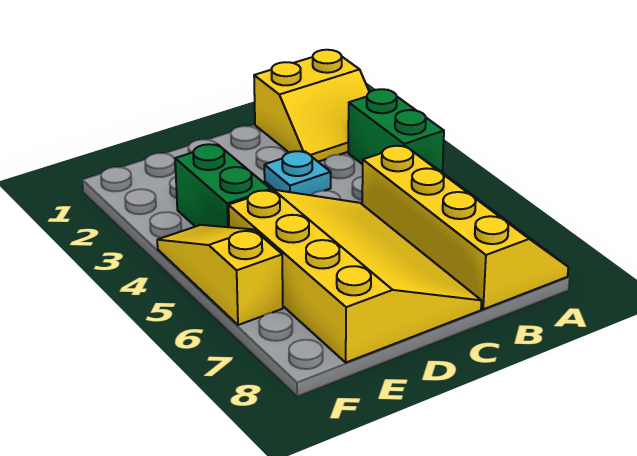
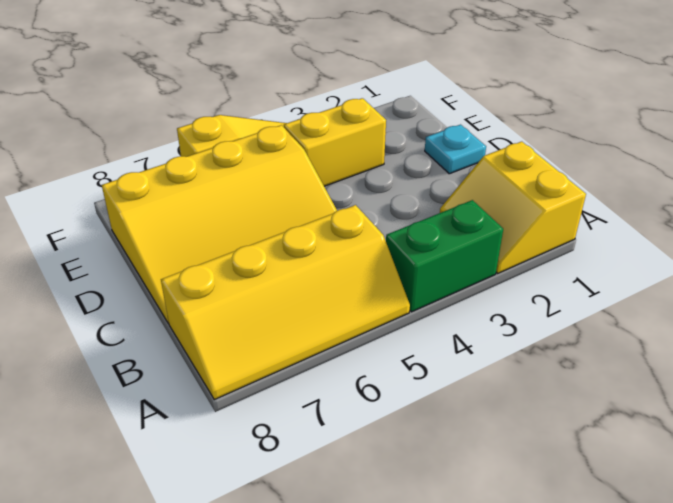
cyan 1x1 plate [264,151,331,195] -> cyan 1x1 plate moved to [425,125,486,174]
green 1x2 brick [175,144,271,227] -> yellow 1x2 brick [284,98,386,186]

